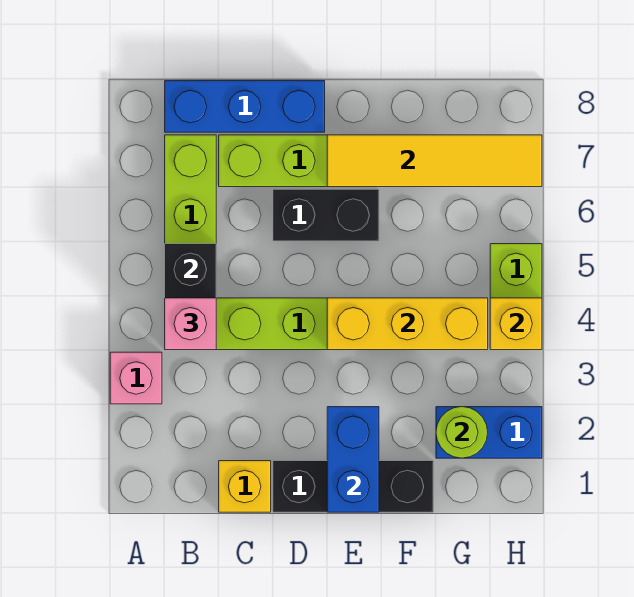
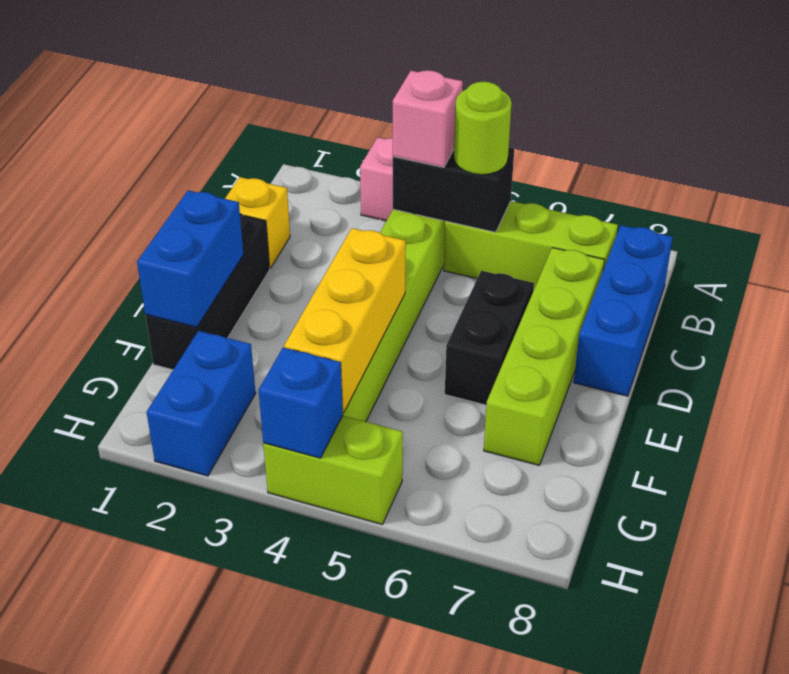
blue 1x2 brick [327,407,379,512] -> blue 1x2 brick turned to [137,190,244,327]
yellow 1x4 tile [327,135,542,187] -> none
lime 1x1 round brick [436,407,488,458] -> lime 1x1 round brick moved to [454,82,512,175]
yellow 1x1 brick [490,298,542,350] -> blue 1x1 brick [259,348,343,458]

